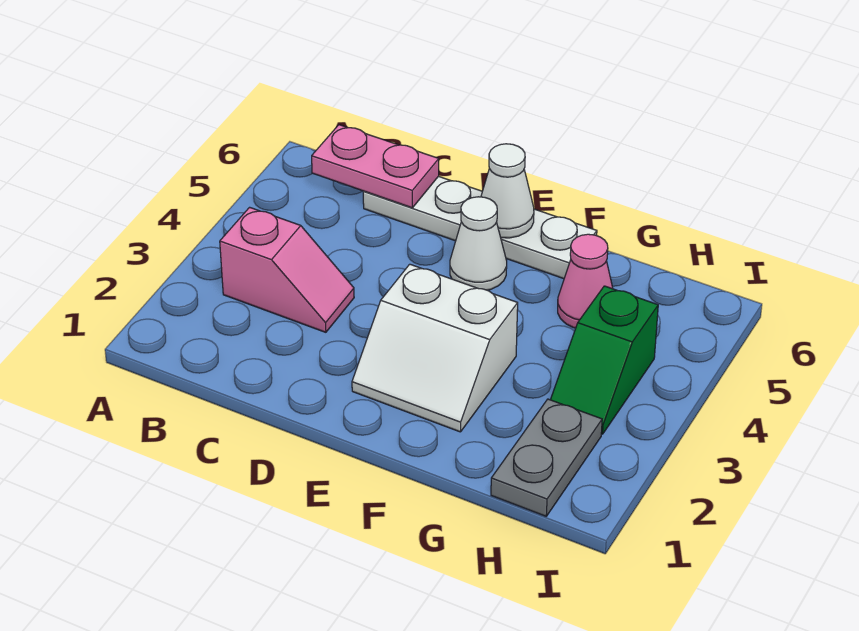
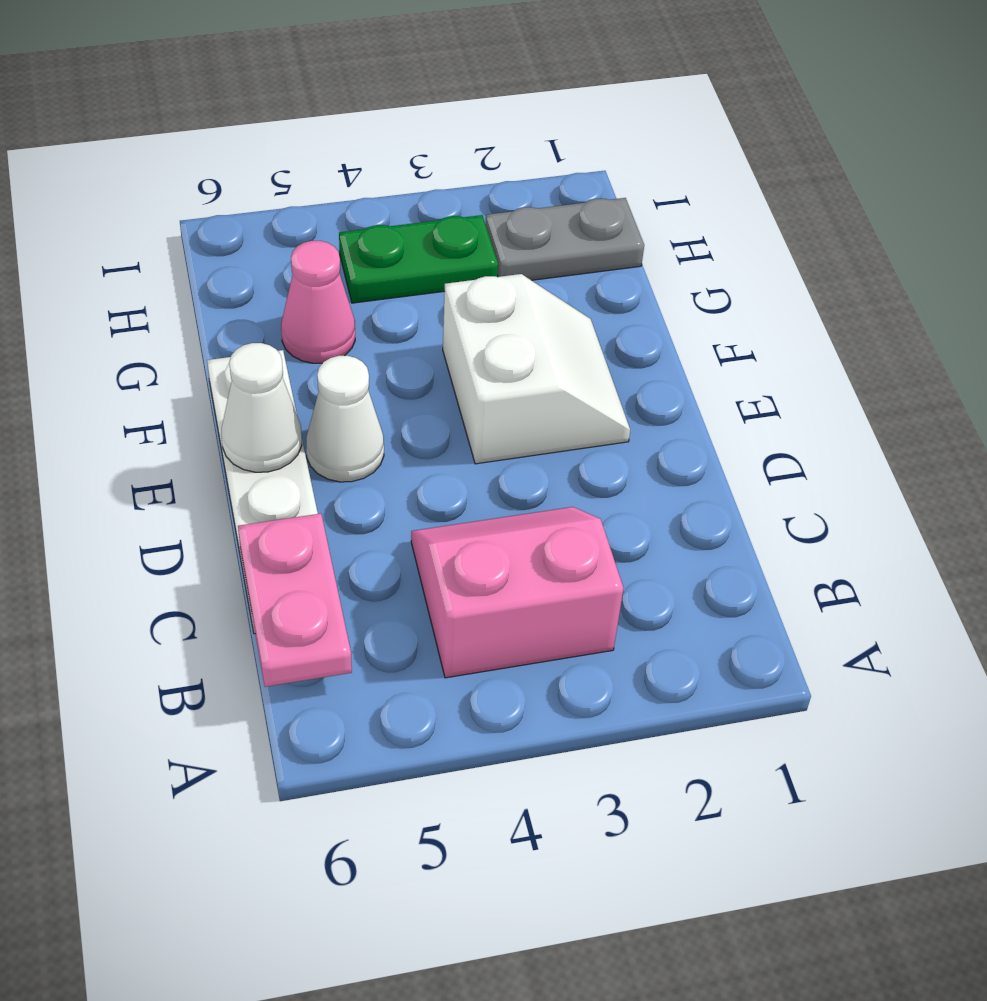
pink 1x2 slope [220,207,354,332] -> pink 2x2 slope [411,507,624,678]
green 1x2 slope [551,286,658,434] -> green 1x2 plate [339,215,498,303]

